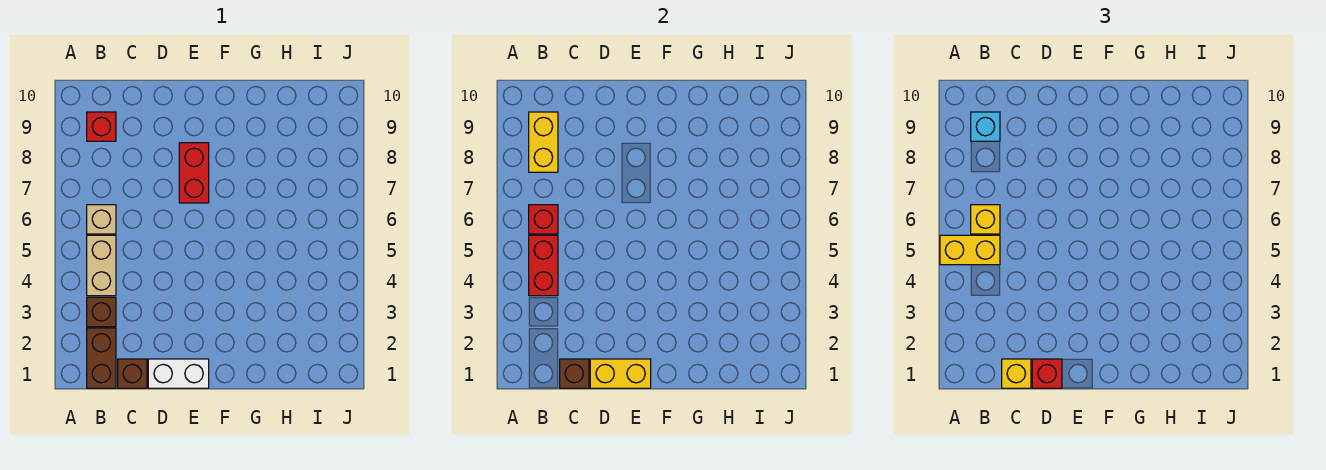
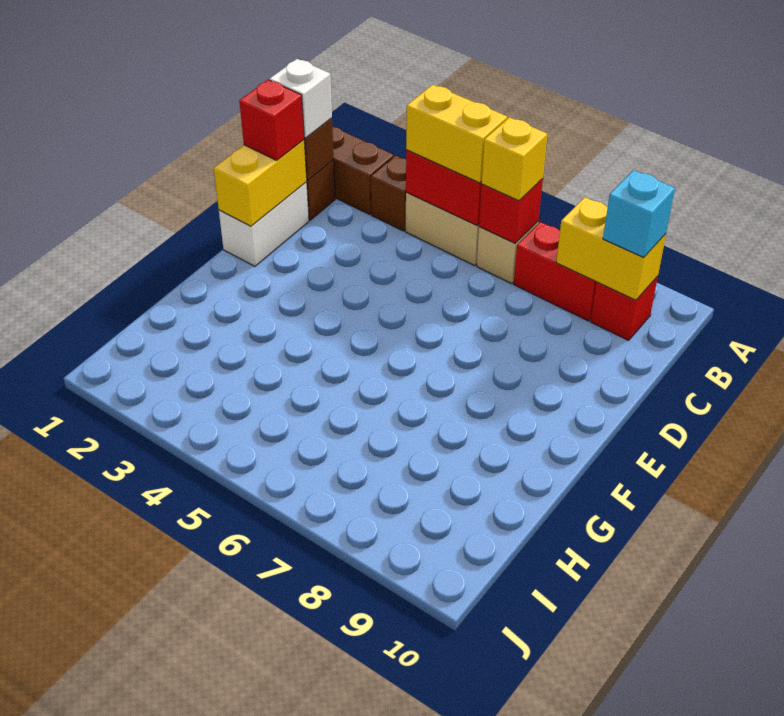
yellow 1x2 brick [940,235,1000,265] -> yellow 1x2 brick turned to [406,85,507,183]
yellow 1x1 brick [1002,359,1031,388] -> white 1x1 brick [269,59,332,138]
red 1x2 brick [179,143,209,203] -> red 1x2 brick moved to [514,222,596,321]

